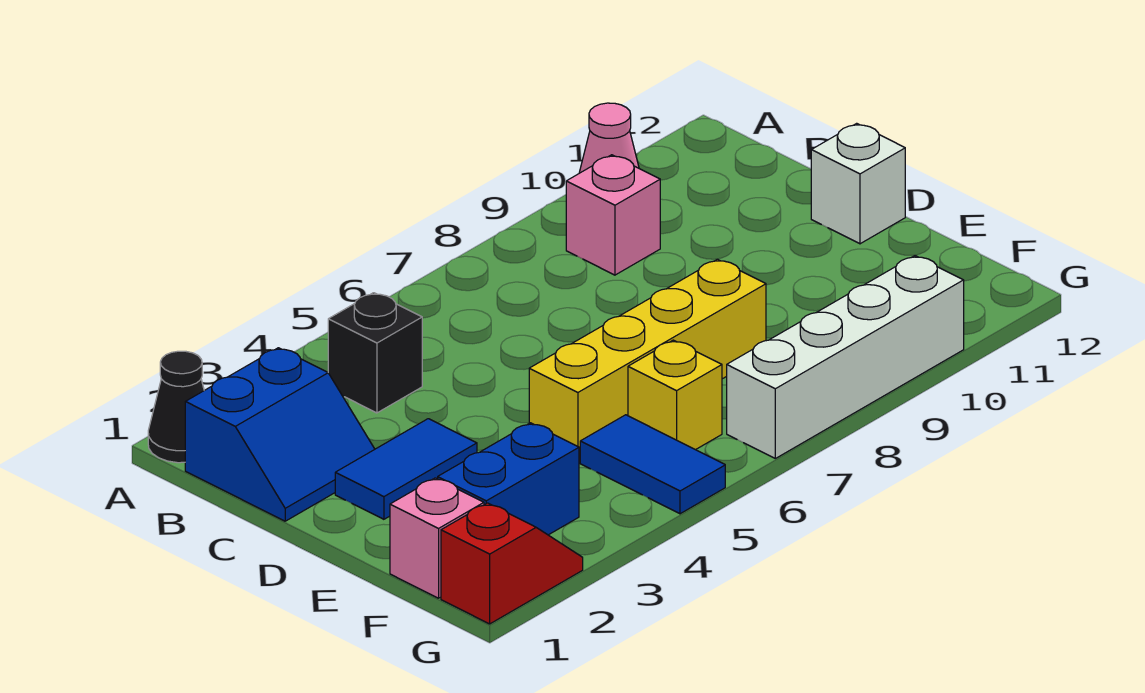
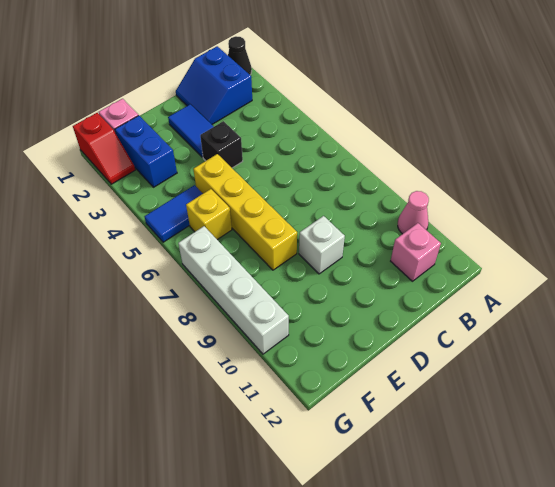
black 1x1 brick [328,293,422,413] -> black 1x1 brick moved to [200,121,243,168]
pink 1x1 brick [566,155,660,275] -> pink 1x1 brick moved to [391,223,441,281]
white 1x1 brick [811,123,905,244] -> white 1x1 brick moved to [299,216,345,274]

